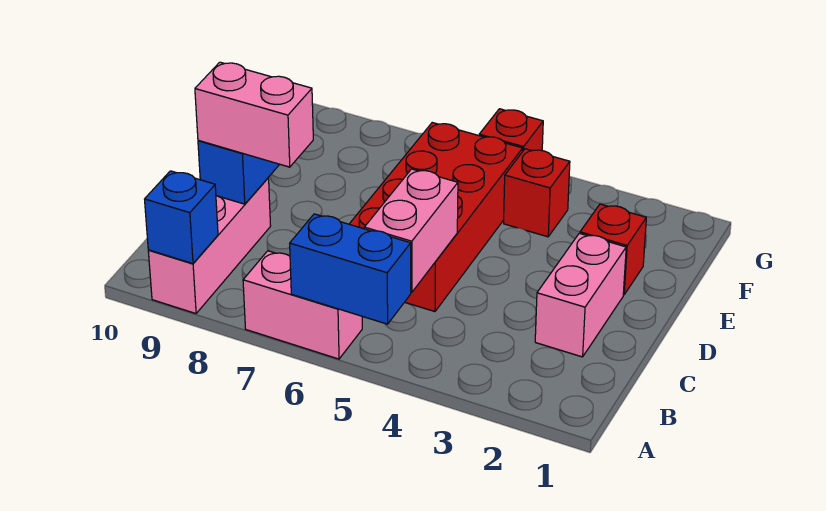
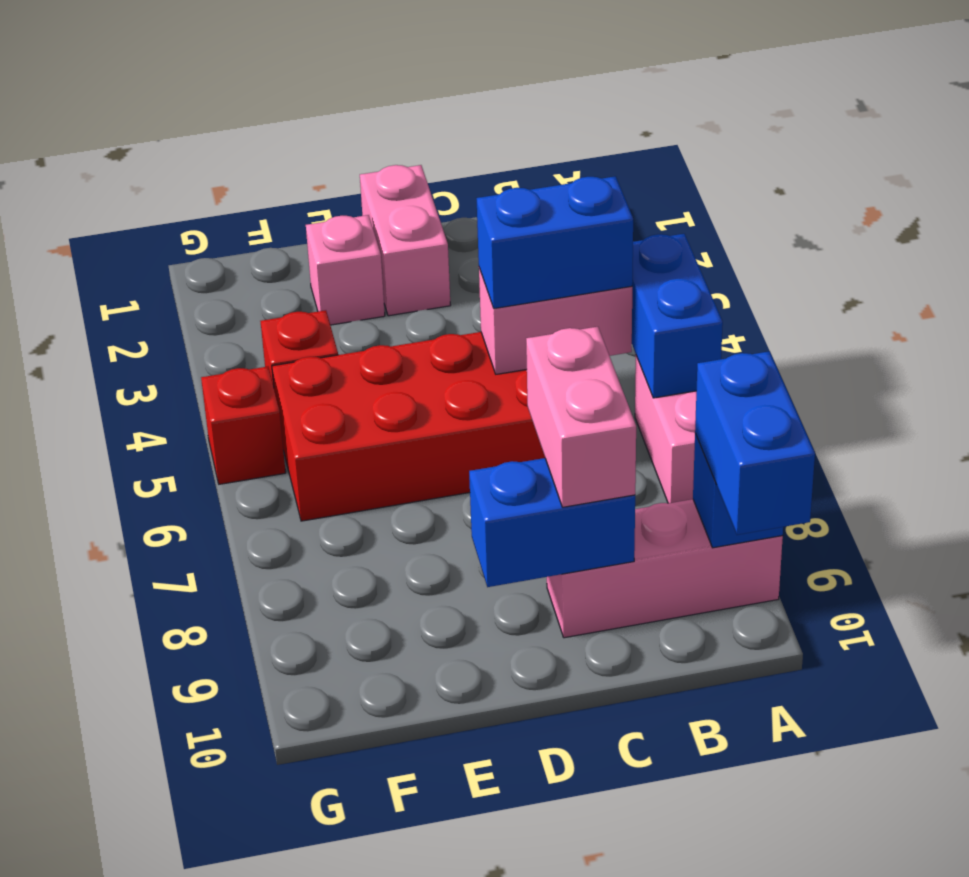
none -> blue 1x2 brick [695,351,815,535]
none -> blue 1x2 brick [477,176,633,309]
pink 1x2 brick [535,233,626,357] -> pink 1x2 brick turned to [360,165,451,316]
red 1x1 brick [580,204,646,295] -> pink 1x1 brick [306,215,385,325]

